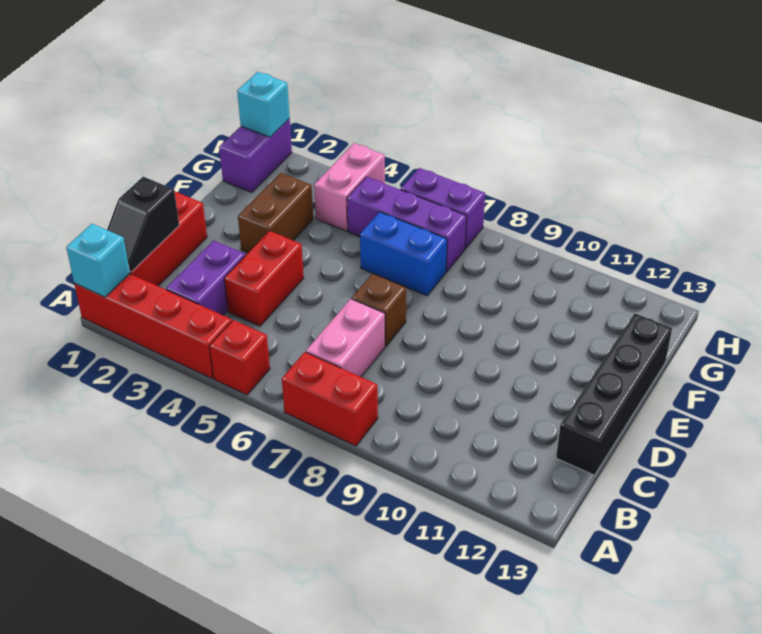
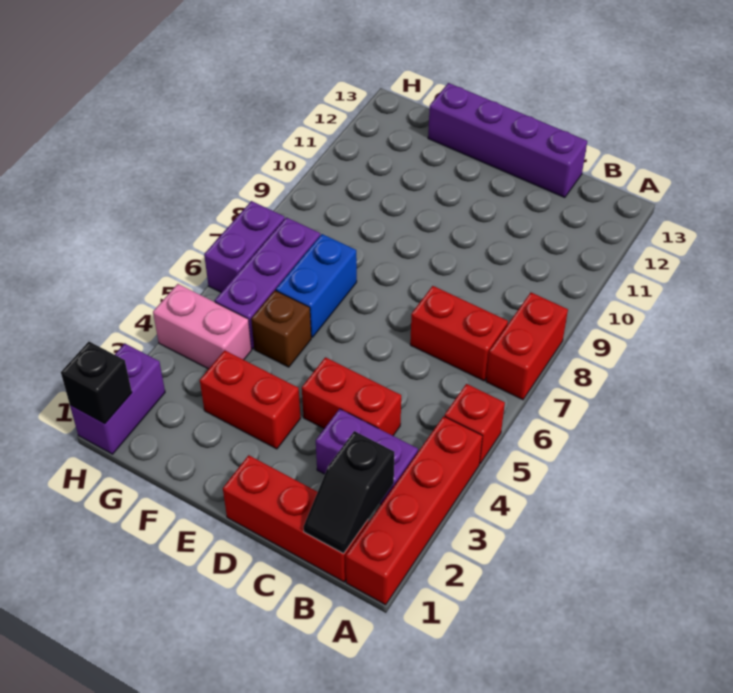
cyan 1x1 brick [66,224,130,297] -> none
black 1x2 slope [107,177,179,272] -> black 1x2 slope turned to [304,431,394,554]
pink 1x2 brick [306,299,385,377] -> red 1x2 brick [410,286,508,381]
black 1x4 brick [556,313,672,475] -> purple 1x4 brick [428,83,587,198]
brown 1x1 brick [352,273,406,346] -> brown 1x1 brick moved to [251,291,311,367]
brown 1x2 brick [238,173,313,253] -> red 1x2 brick [200,350,301,449]
purple 1x2 brick [219,119,292,192] -> purple 1x2 brick turned to [70,344,165,454]
cyan 1x1 brick [237,72,290,137] -> black 1x1 brick [61,342,132,424]

